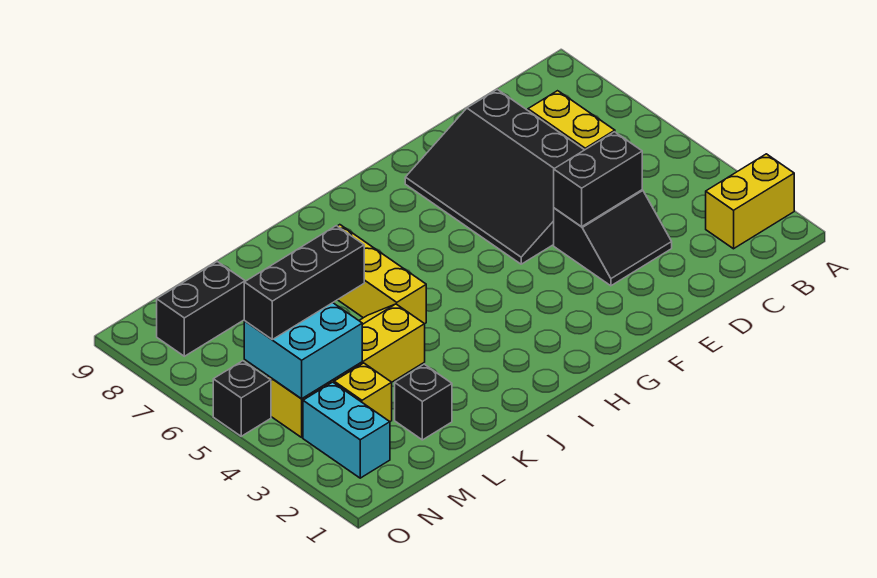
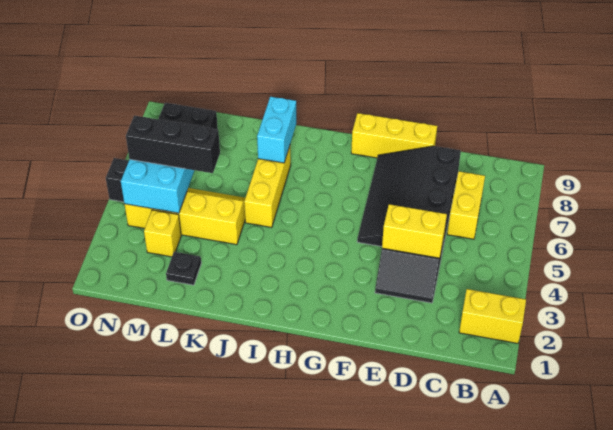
black 1x2 brick [554,132,642,227] -> yellow 1x2 brick [382,204,447,258]
none -> yellow 1x3 brick [351,113,437,158]
black 1x1 brick [395,364,452,440] -> black 1x1 plate [166,252,201,285]
cyan 1x2 brick [303,382,390,478] -> cyan 1x2 brick moved to [257,97,296,163]

